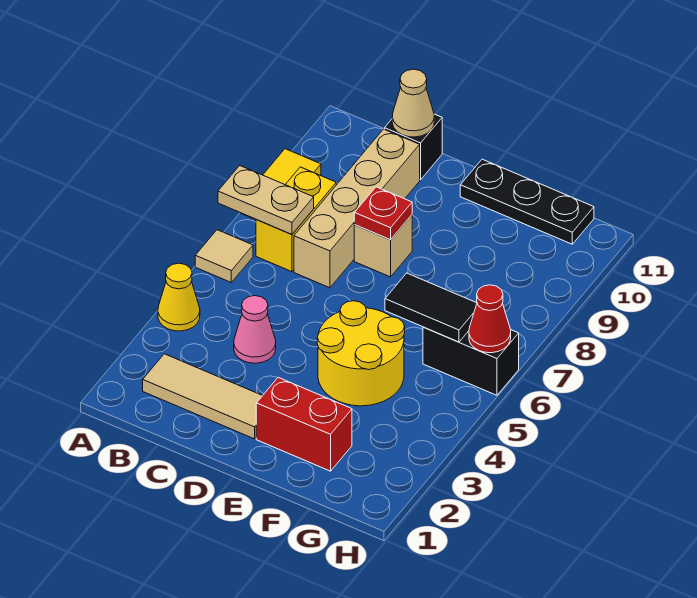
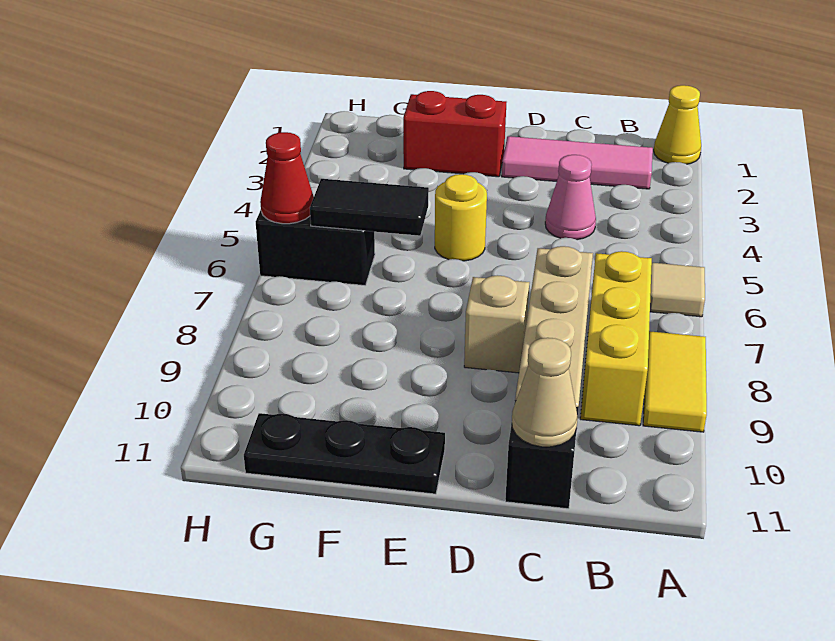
yellow 1x1 cone [158,263,200,331] -> yellow 1x1 cone moved to [654,85,701,164]
tan 1x2 plate [218,166,314,234] -> none
tan 1x3 tile [143,354,263,439] -> pink 1x3 tile [502,136,653,189]
yellow 1x2 brick [256,167,336,272] -> yellow 1x3 brick [580,251,652,426]
red 1x1 plate [354,187,412,240] -> none
yellow 2x2 round brick [317,301,405,406] -> yellow 1x1 round brick [435,174,487,261]

